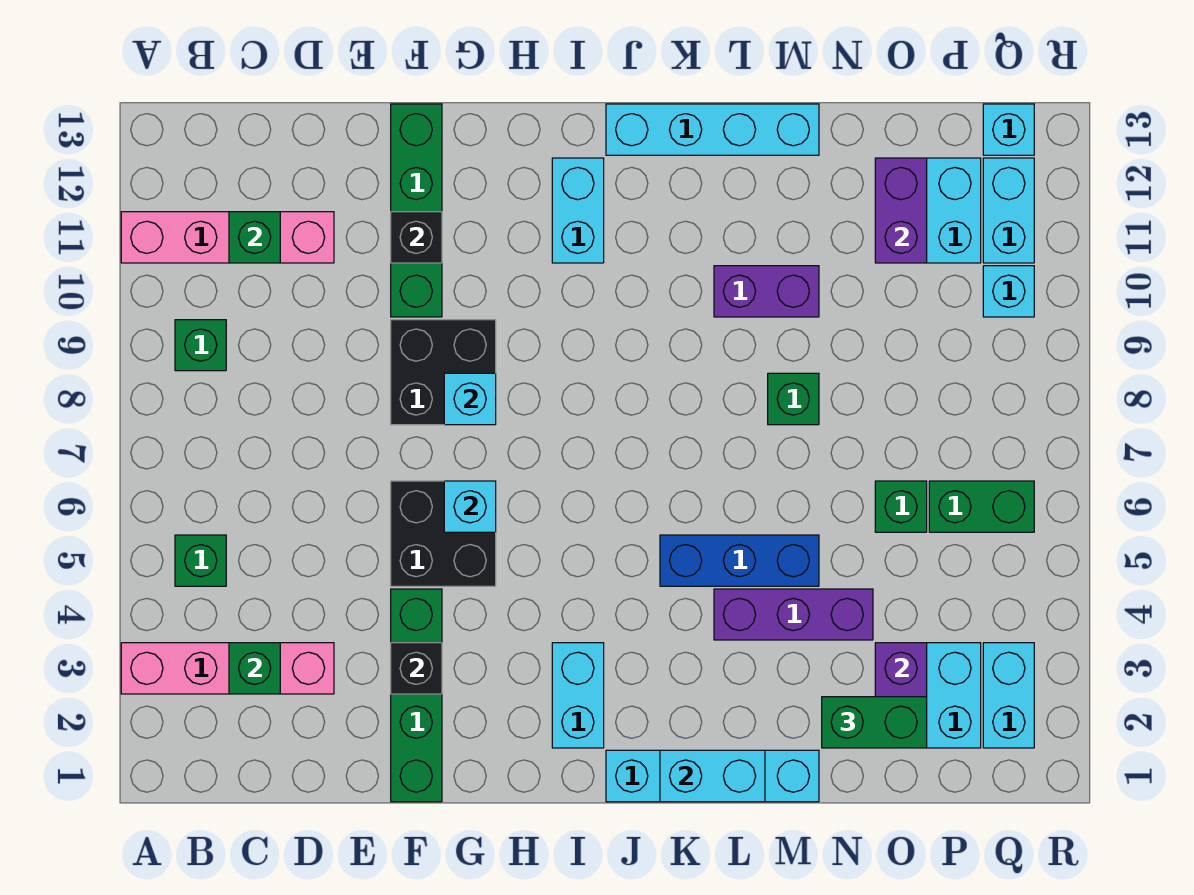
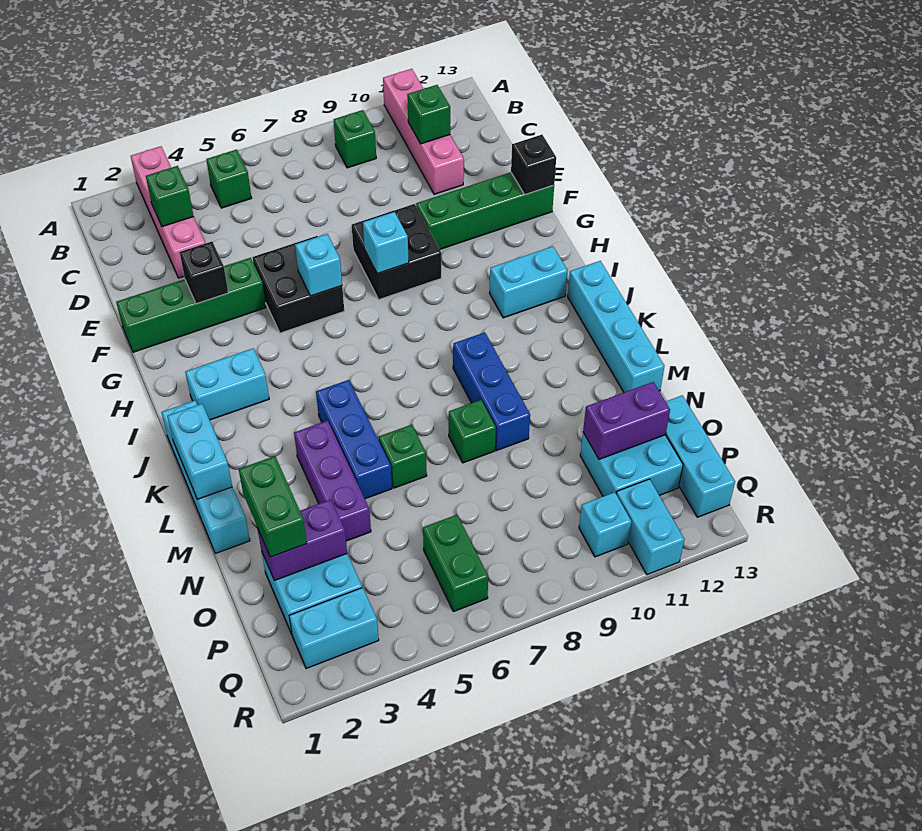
black 1x1 brick [391,212,442,263] -> black 1x1 brick moved to [511,135,556,195]
none -> blue 1x3 brick [453,332,530,450]
purple 1x2 brick [714,266,819,317] -> none
green 1x1 brick [875,481,927,532] -> green 1x1 brick moved to [378,425,427,488]
cyan 1x2 brick [983,158,1034,263] -> cyan 1x2 brick turned to [616,479,684,575]
cyan 1x1 brick [983,104,1034,155] -> cyan 1x3 brick [665,395,735,517]

